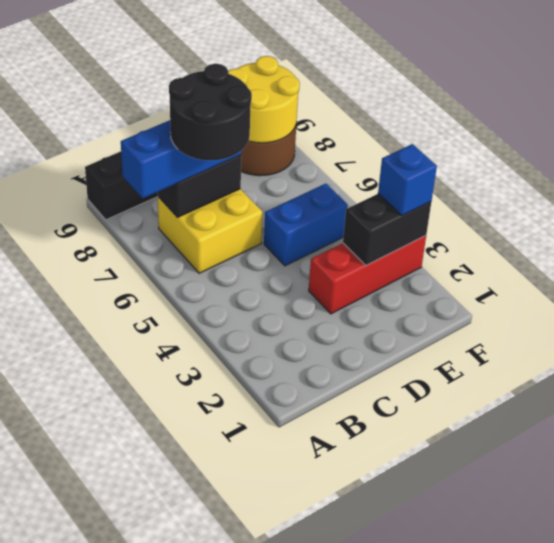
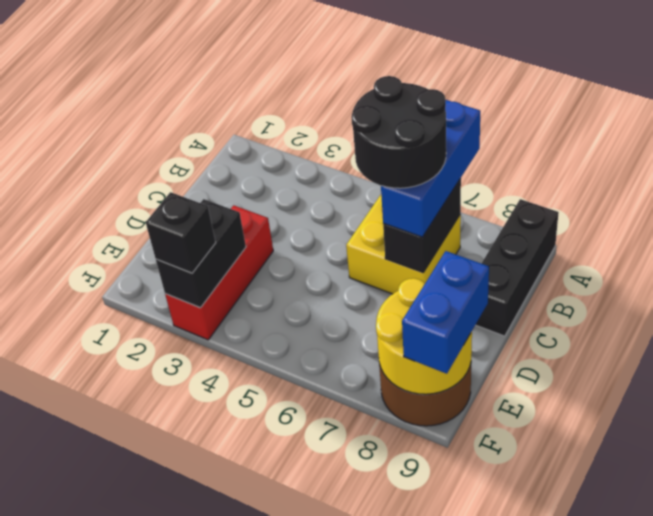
blue 1x2 brick [264,184,348,266] -> blue 1x2 brick moved to [402,251,489,374]
blue 1x1 brick [378,144,437,216] -> black 1x1 brick [146,192,216,273]

